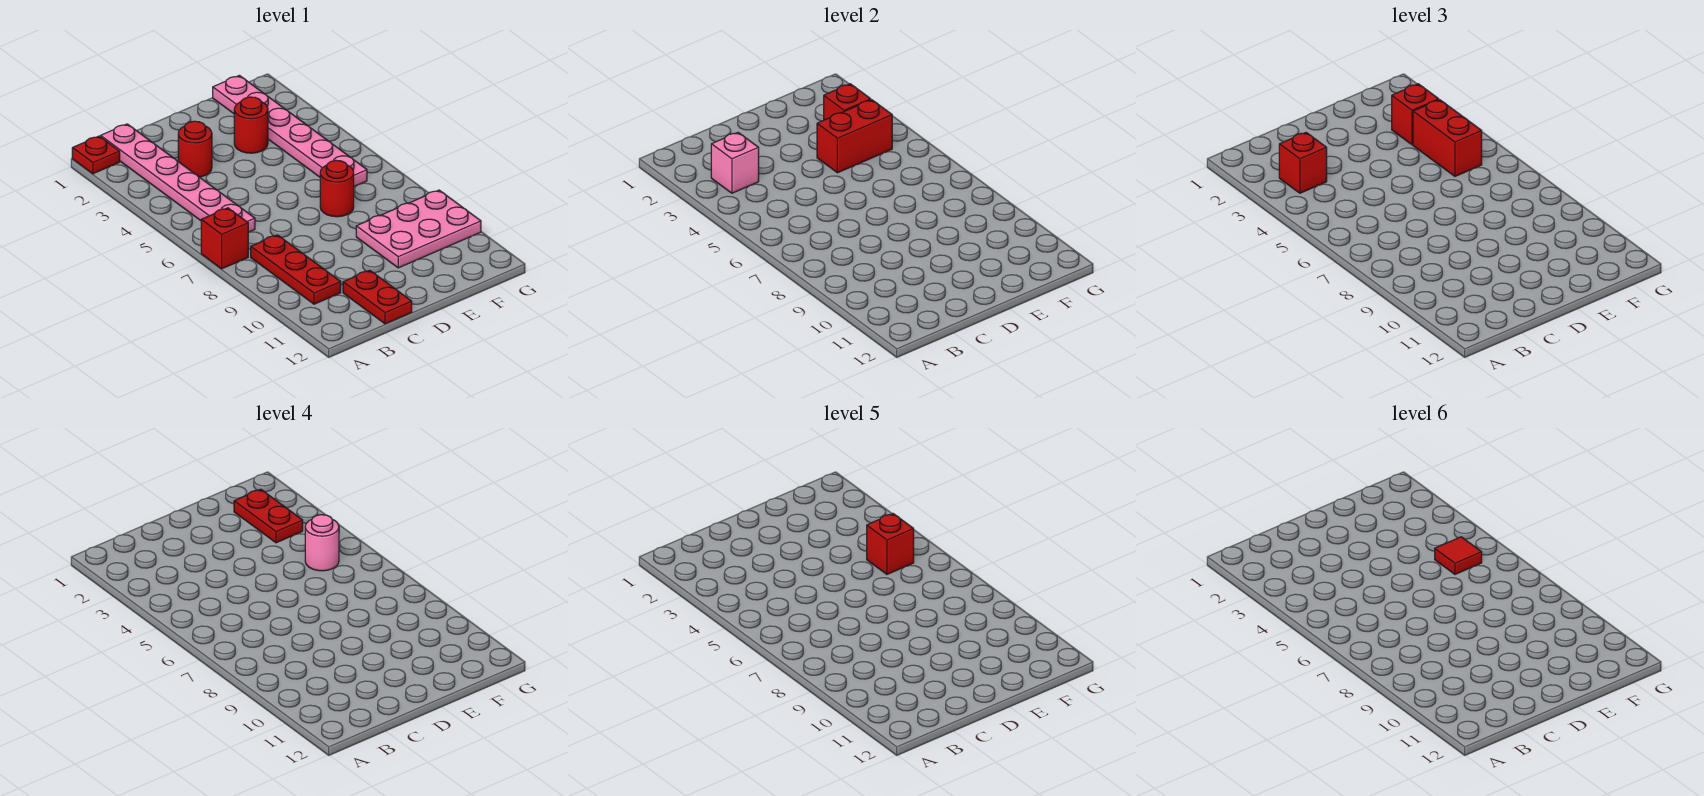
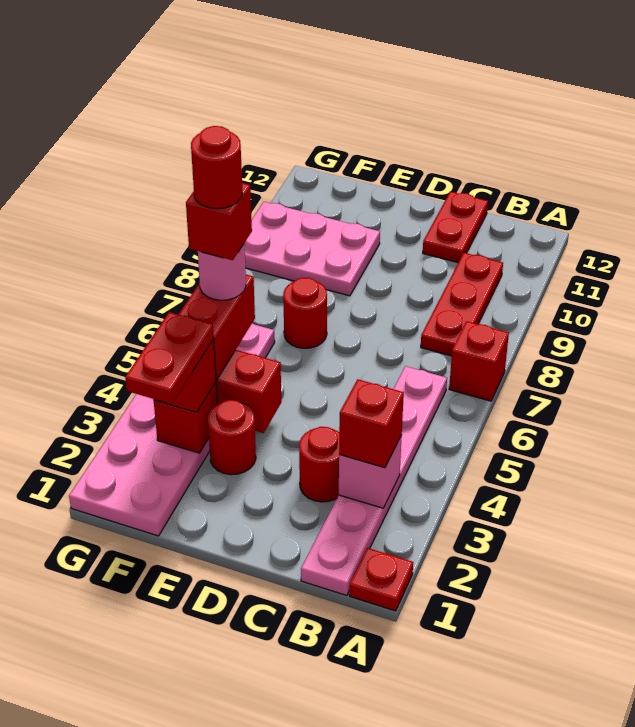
pink 1x6 plate [213,75,367,186] -> pink 2x6 plate [69,323,275,536]
red 1x1 tile [1435,537,1482,574] -> red 1x1 round brick [191,126,242,209]

